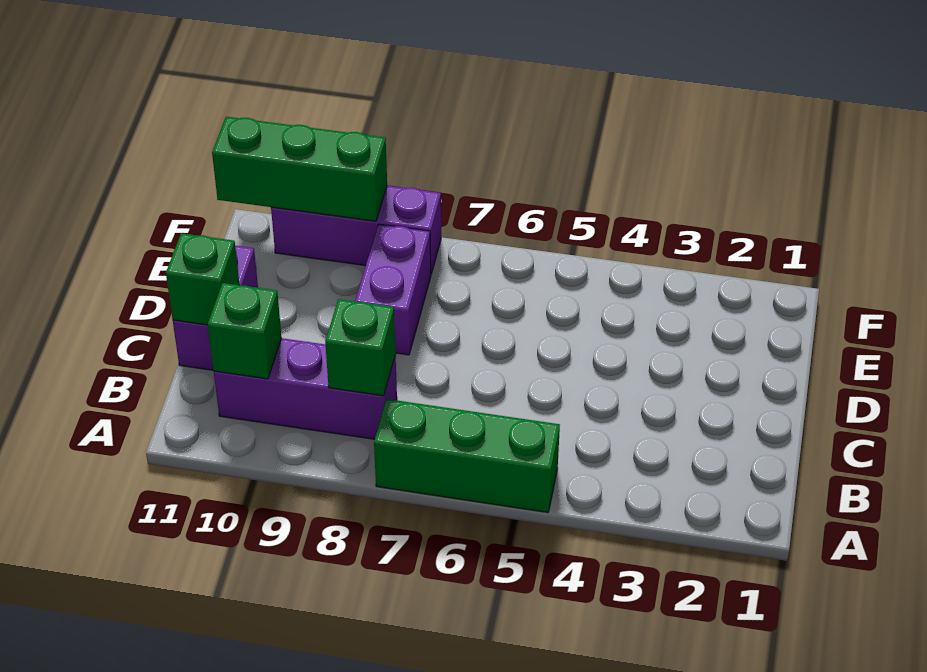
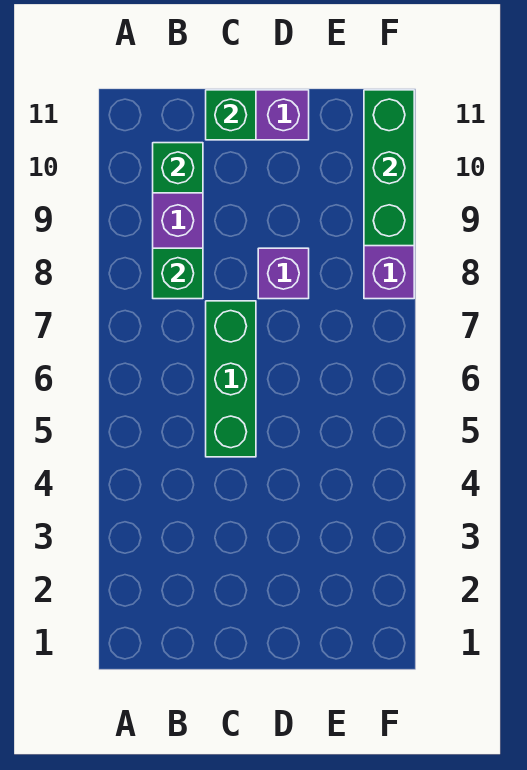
green 1x3 brick [374,399,560,513] -> green 1x3 brick moved to [206,301,256,457]
purple 1x2 brick [355,224,431,355] -> purple 1x1 brick [258,248,309,299]

